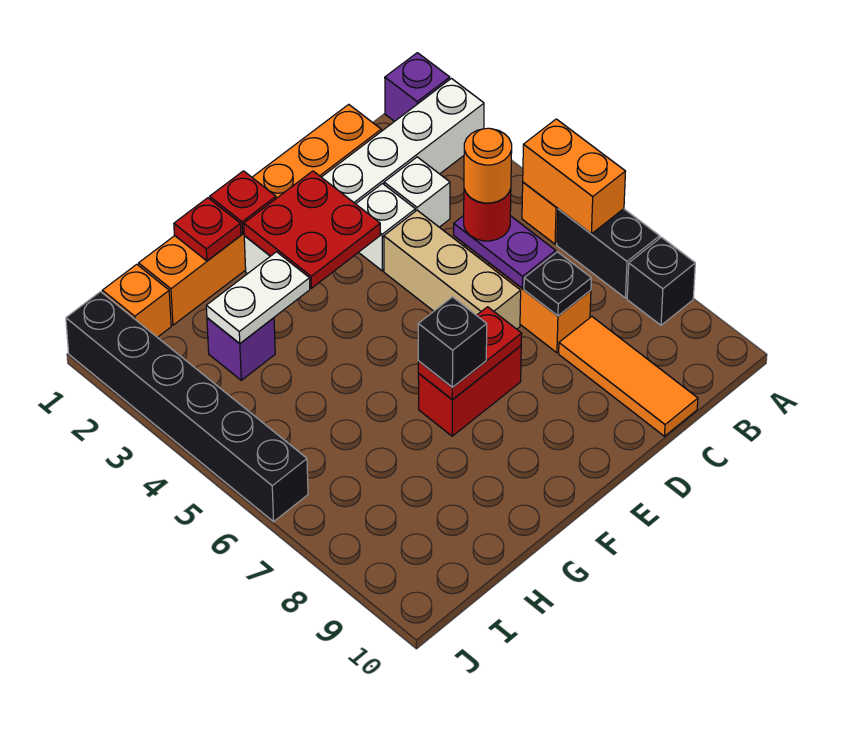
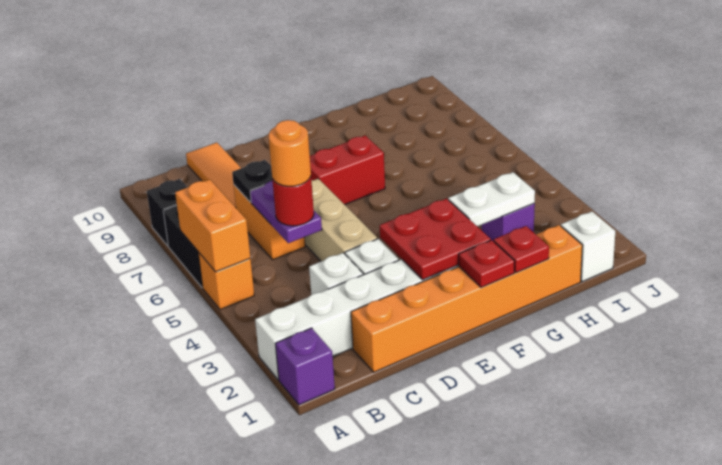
red 1x2 plate [418,307,522,400] -> none
black 1x1 brick [418,297,487,387] -> none
orange 1x1 brick [102,264,171,337] -> white 1x1 brick [561,211,615,282]
black 1x6 brick [66,292,308,522] -> none

